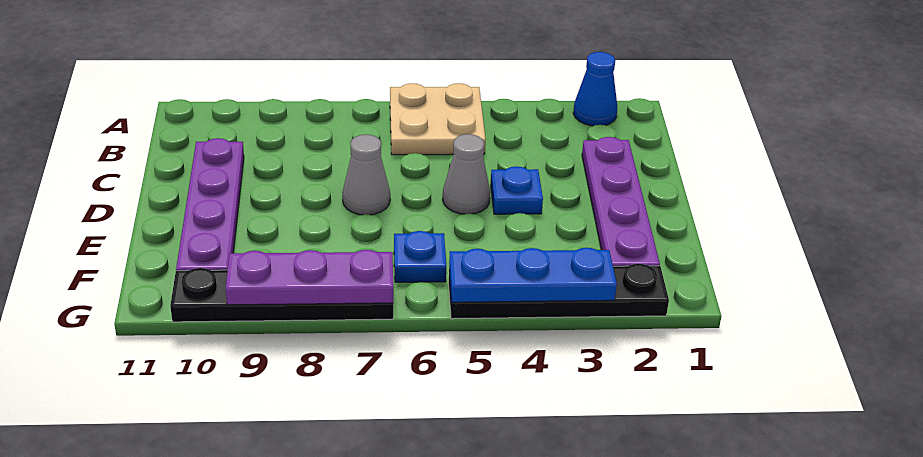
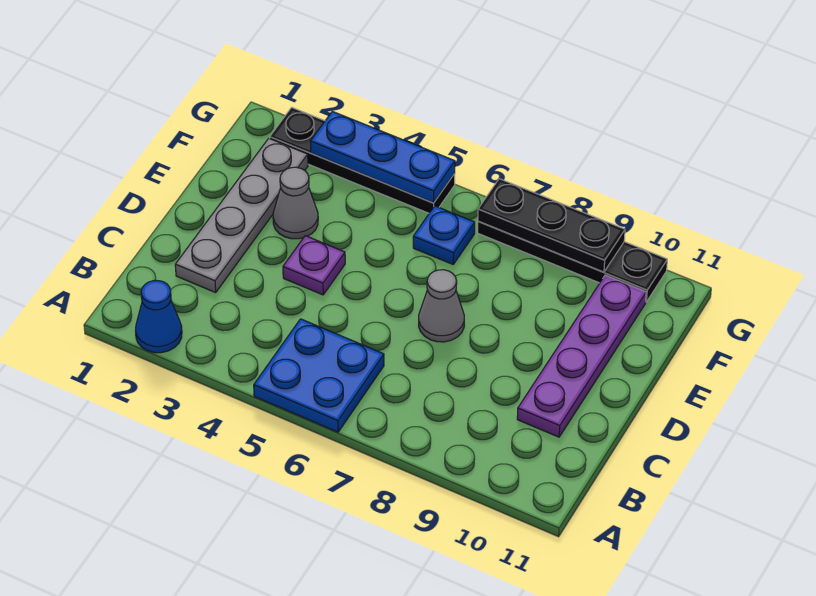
tan 2x2 plate [390,83,485,155] -> blue 2x2 plate [254,319,384,432]
purple 1x4 plate [582,137,660,266] -> grey 1x4 plate [175,138,308,293]
blue 1x1 plate [491,166,543,214] -> purple 1x1 plate [283,236,345,295]
grey 1x1 cone [443,134,490,214] -> grey 1x1 cone moved to [273,167,318,239]
purple 1x3 plate [226,250,393,305] -> black 1x3 plate [478,179,625,272]

